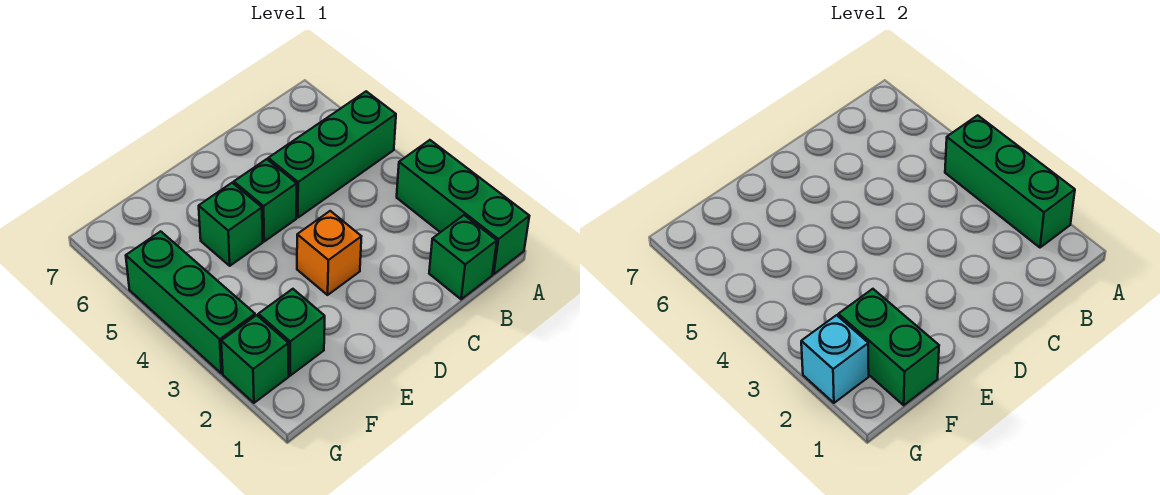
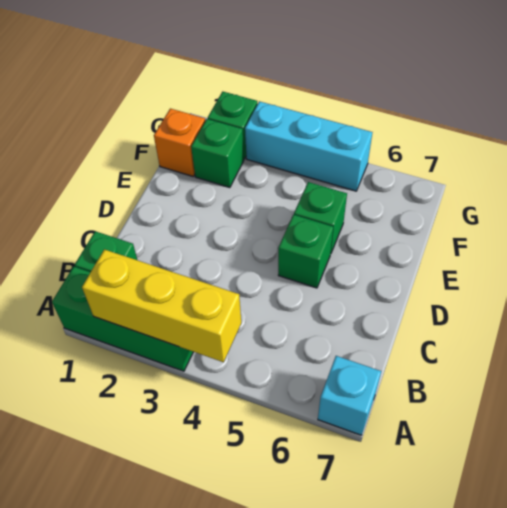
green 1x3 brick [945,115,1075,248] -> yellow 1x3 brick [82,249,241,362]
green 1x3 brick [268,91,396,218] -> none
orange 1x1 brick [297,211,361,295] -> orange 1x1 brick moved to [154,109,205,176]
green 1x2 brick [838,289,939,405] -> none
cyan 1x1 brick [801,315,869,403] -> cyan 1x1 brick moved to [318,356,381,435]
green 1x3 brick [126,231,255,373] -> cyan 1x3 brick [245,101,372,191]

